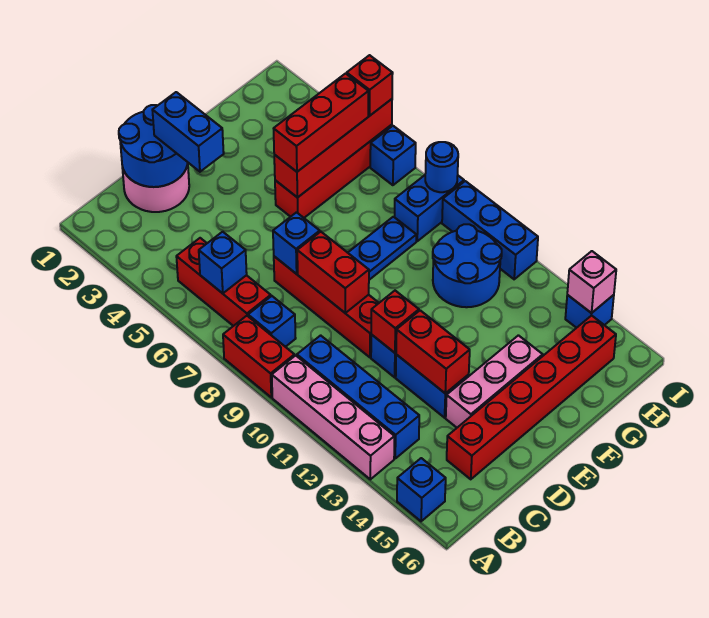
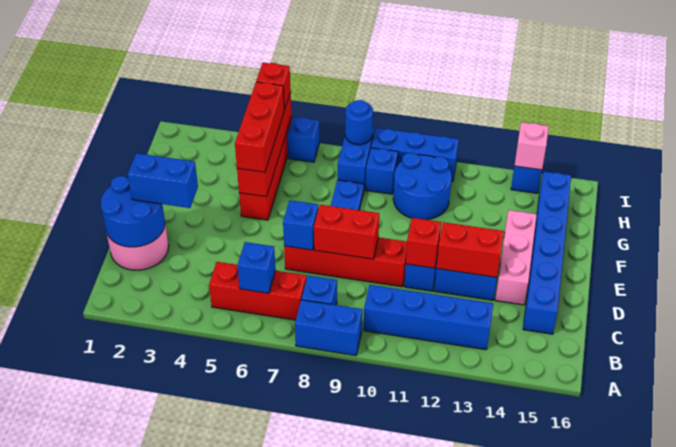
red 1x2 brick [223,316,295,397] -> blue 1x2 brick [295,300,362,356]
pink 1x4 brick [272,355,394,479] -> none
blue 1x1 brick [397,458,446,521] -> blue 1x1 brick moved to [366,148,398,194]
red 1x6 brick [447,315,616,479] -> blue 1x6 brick [523,171,571,334]

